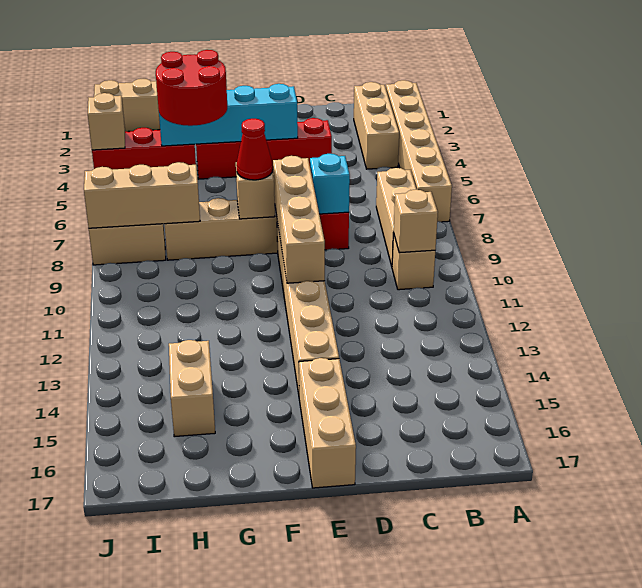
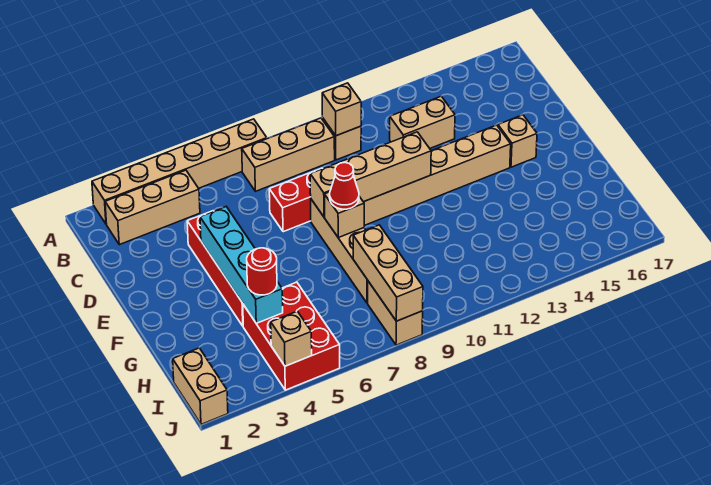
cyan 1x1 brick [310,154,350,214] -> none
tan 1x3 brick [299,358,356,488] -> tan 1x1 brick [498,115,537,167]
red 2x2 round brick [156,50,227,126] -> red 1x1 round brick [247,248,277,295]
red 1x3 brick [92,128,196,170] -> red 2x3 brick [243,282,340,390]
tan 1x2 brick [169,340,215,437] -> tan 1x2 brick moved to [390,96,455,148]

